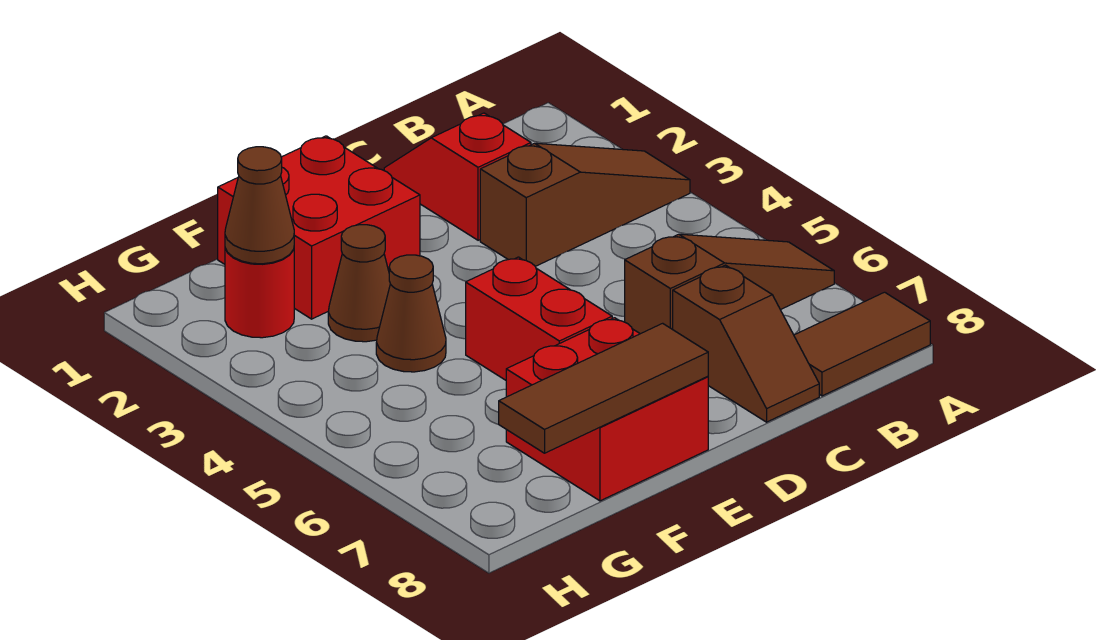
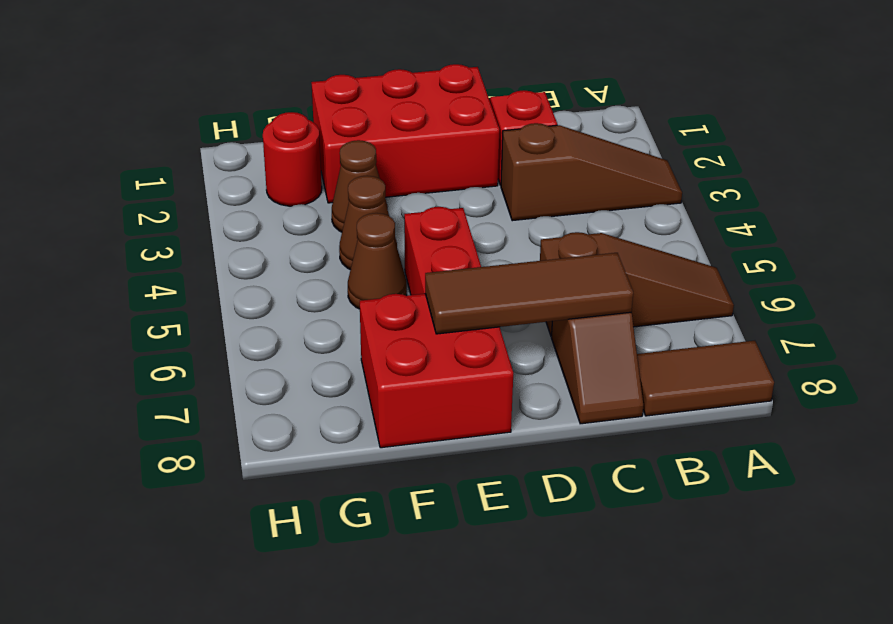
red 2x2 brick [218,136,420,319] -> red 2x3 brick [311,64,499,203]
brown 1x3 tile [499,323,708,453] -> brown 1x3 tile moved to [425,253,633,334]
brown 1x1 cone [225,147,294,264] -> brown 1x1 cone moved to [348,213,407,309]

